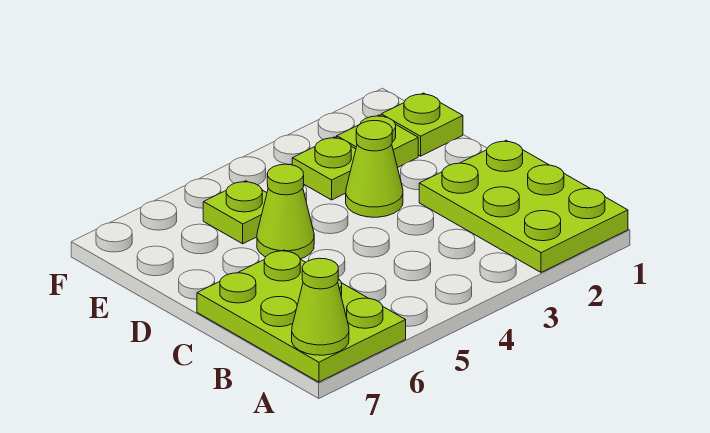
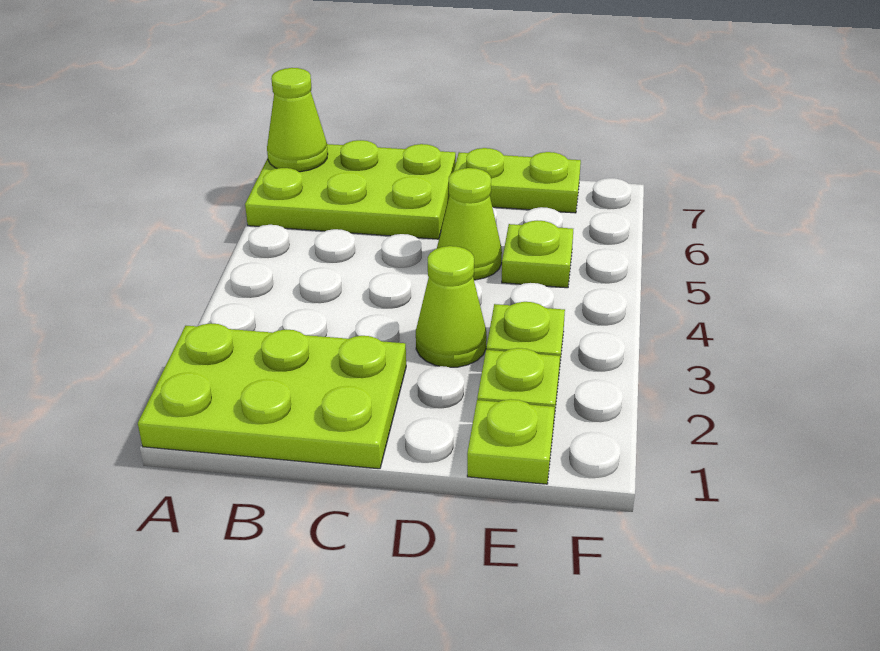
none -> lime 1x2 plate [454,148,581,213]

